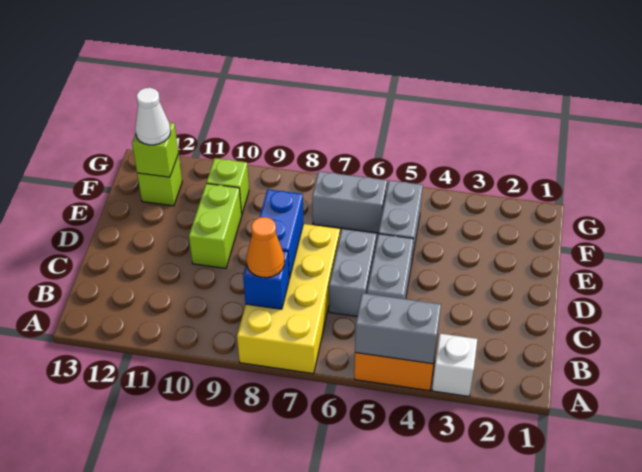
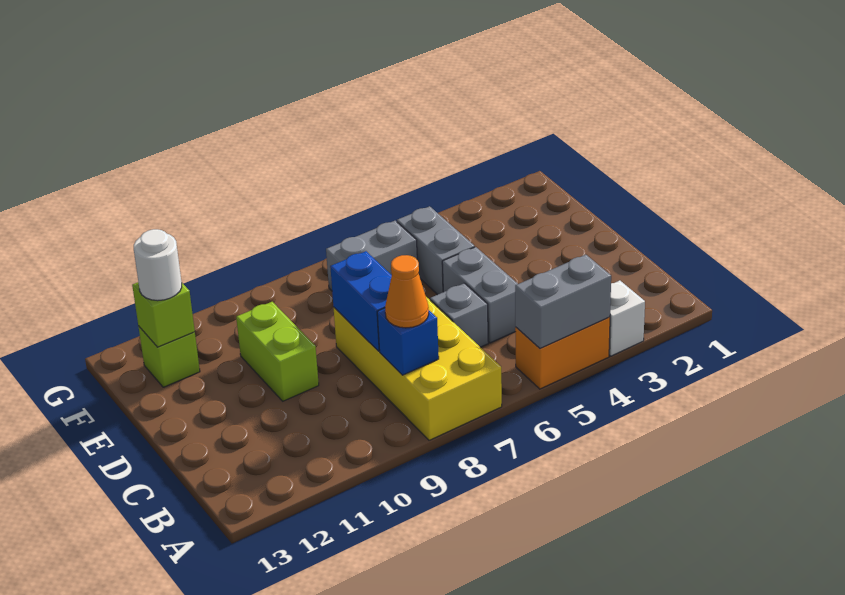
grey 1x2 brick [329,229,377,316] -> grey 1x1 brick [430,283,488,347]
lime 1x1 brick [206,158,249,214] -> none
white 1x1 cone [135,88,171,145] -> white 1x1 round brick [134,229,182,301]

